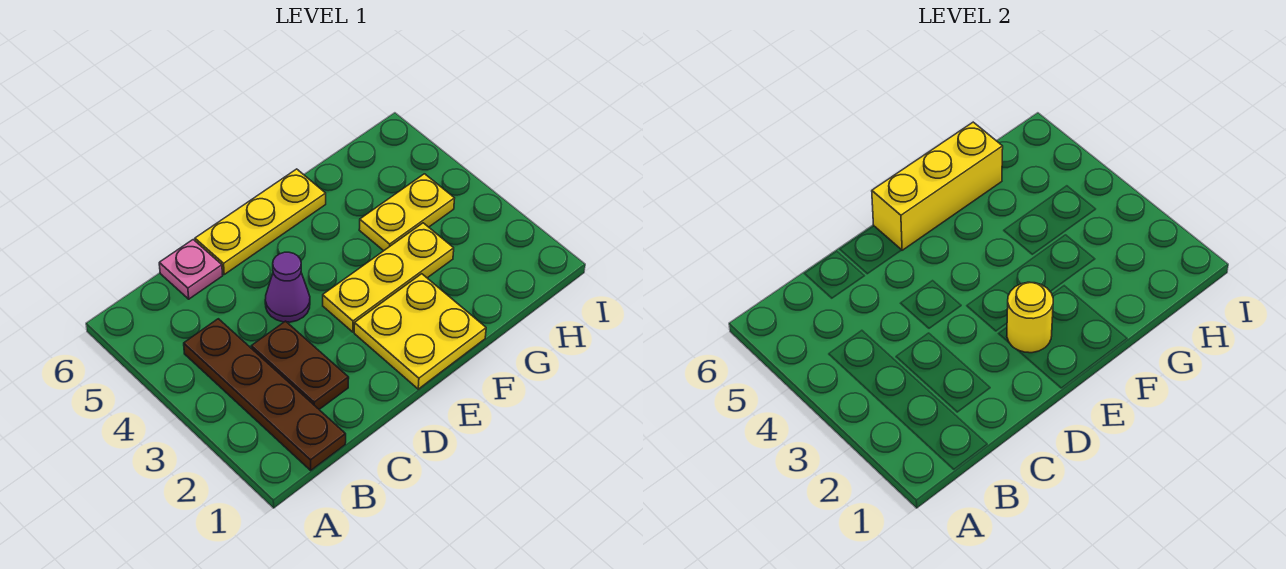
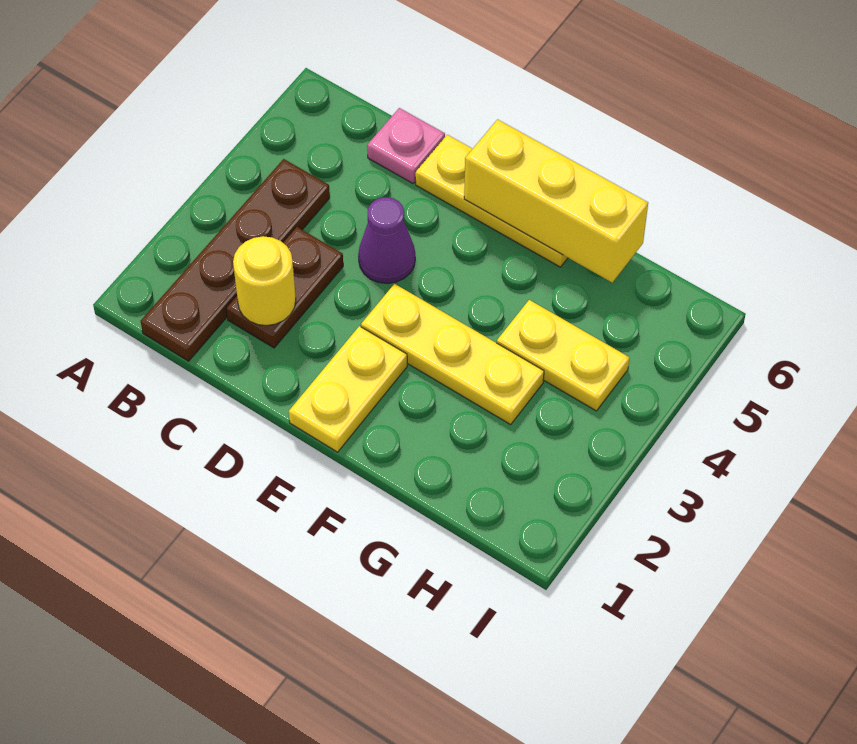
yellow 2x2 plate [354,274,486,389] -> yellow 1x2 plate [289,326,407,452]
yellow 1x1 round brick [1007,282,1053,353] -> yellow 1x1 round brick moved to [233,236,296,326]

